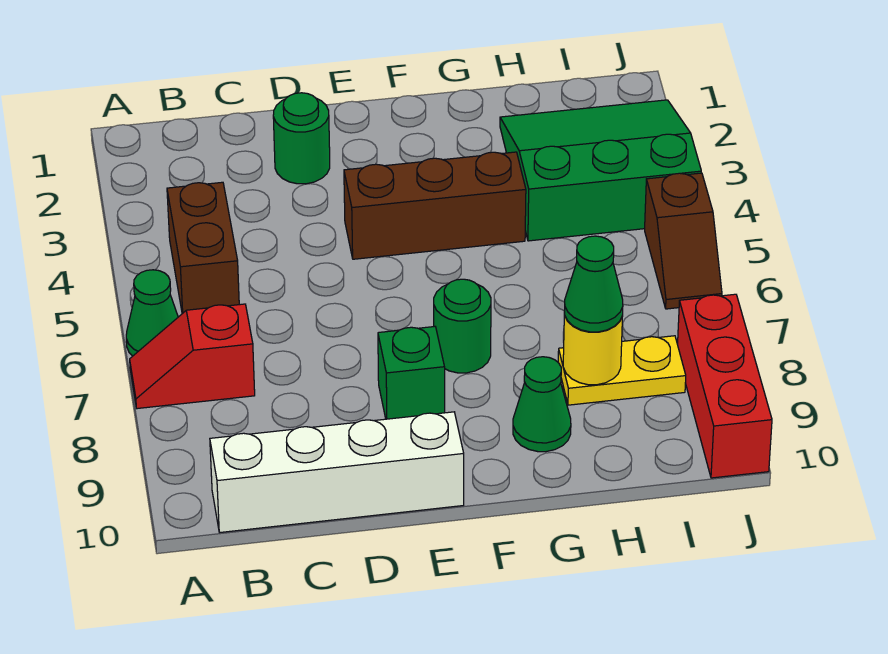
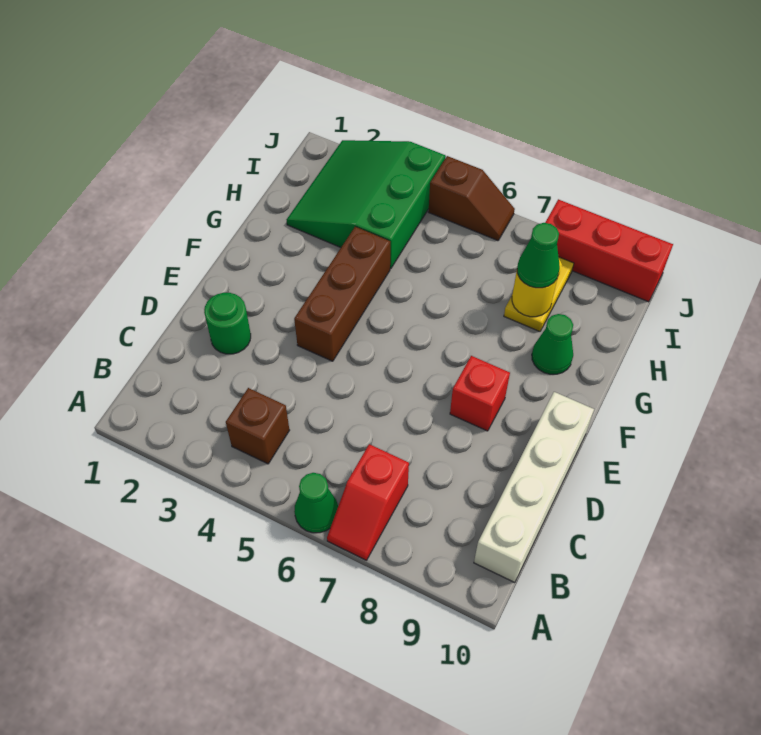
brown 1x2 brick [167,182,239,314] -> brown 1x1 brick [226,388,290,464]
green 1x1 brick [378,327,445,419] -> red 1x1 brick [450,356,510,431]
green 1x1 round brick [434,279,491,373] -> none

